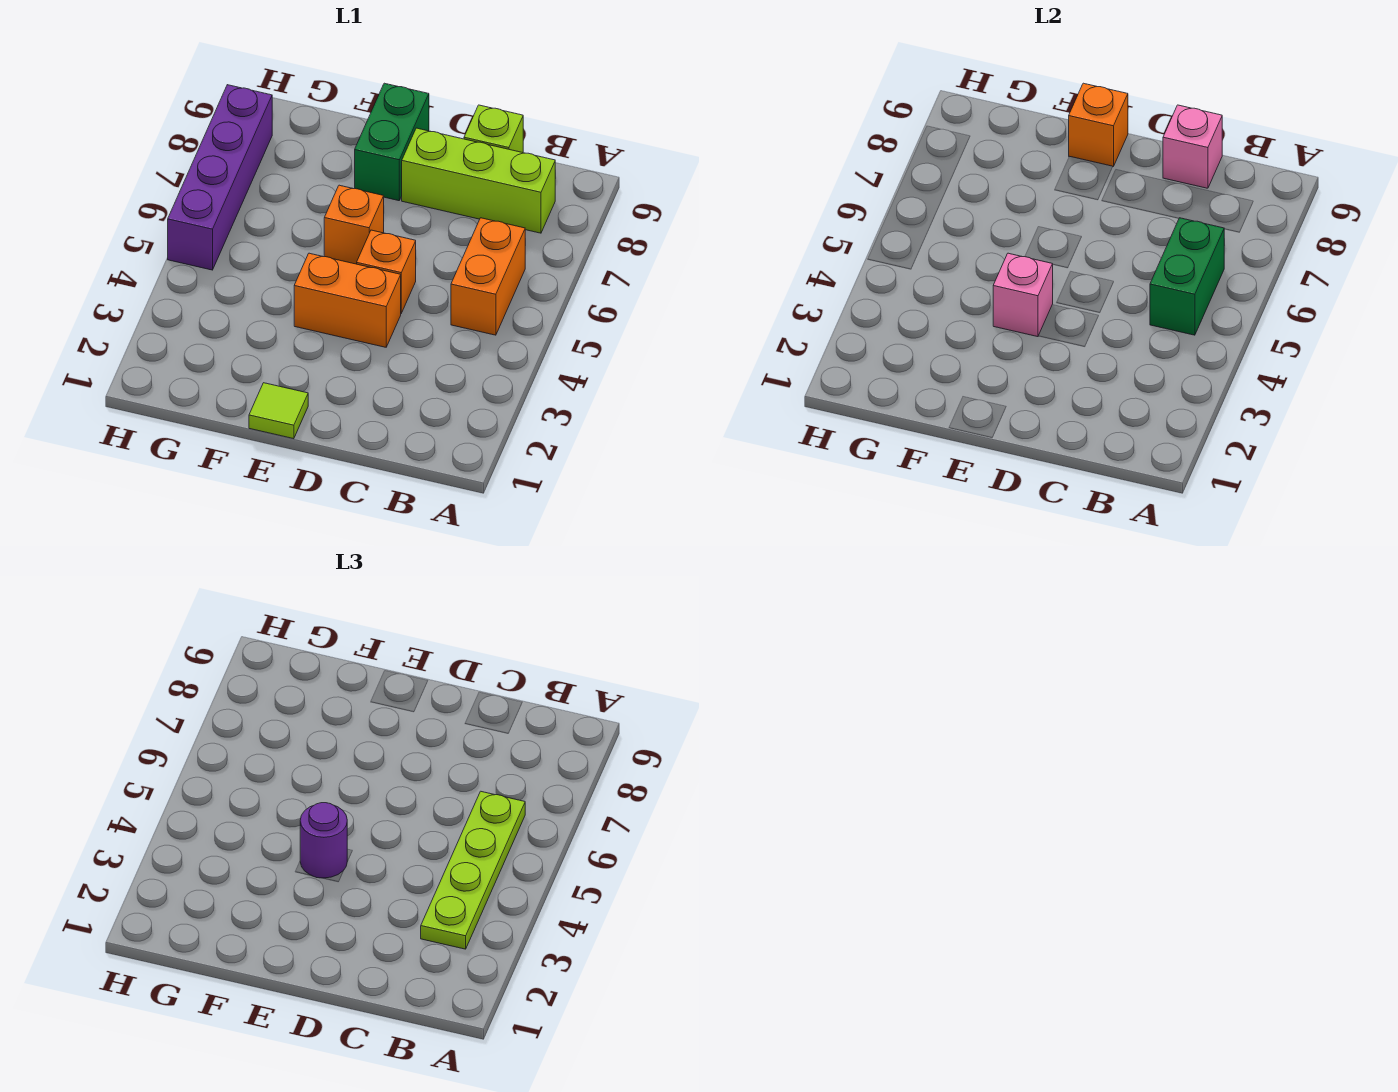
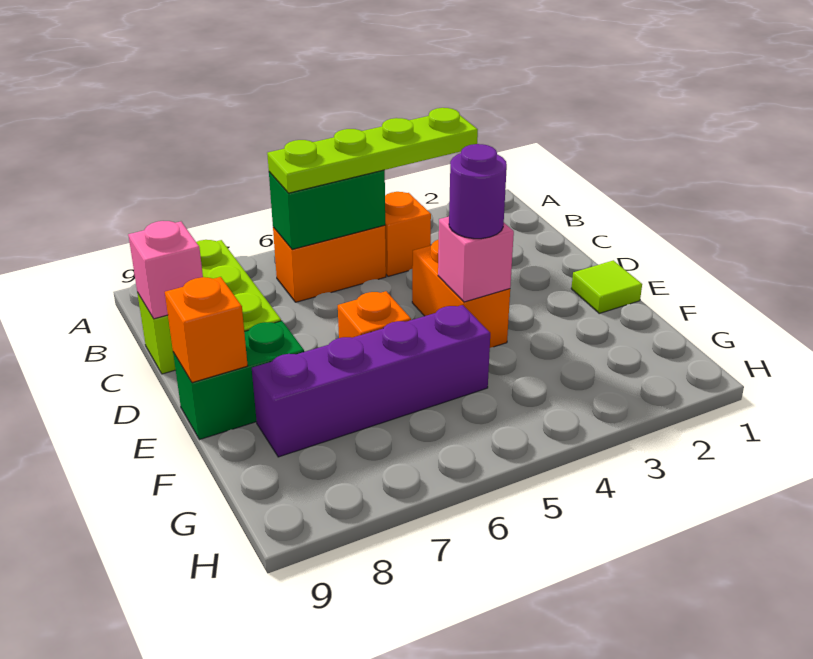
orange 1x1 brick [357,230,416,313] -> orange 1x1 brick moved to [385,192,431,276]
purple 1x4 brick [168,85,272,270] -> purple 1x4 brick moved to [252,305,490,457]

